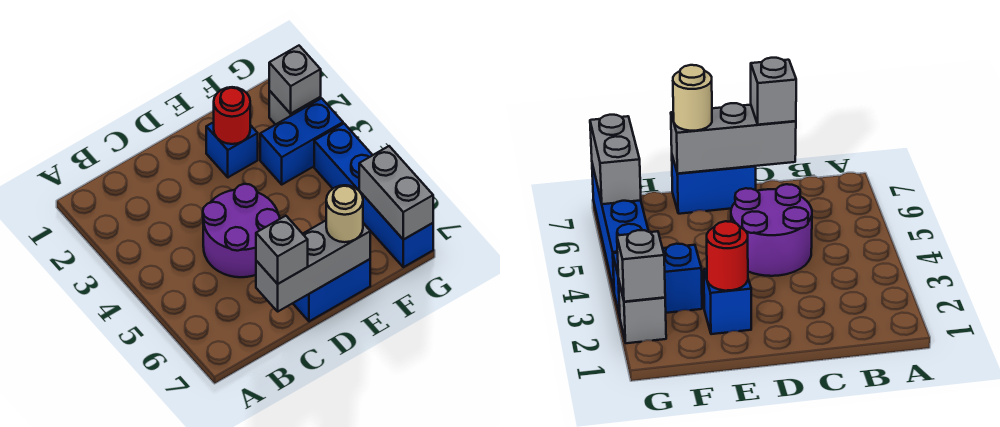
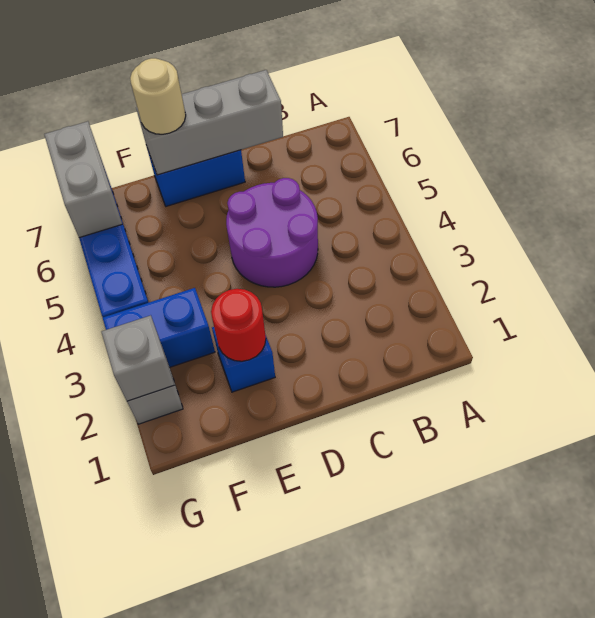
grey 1x1 brick [256,216,308,284] -> none

